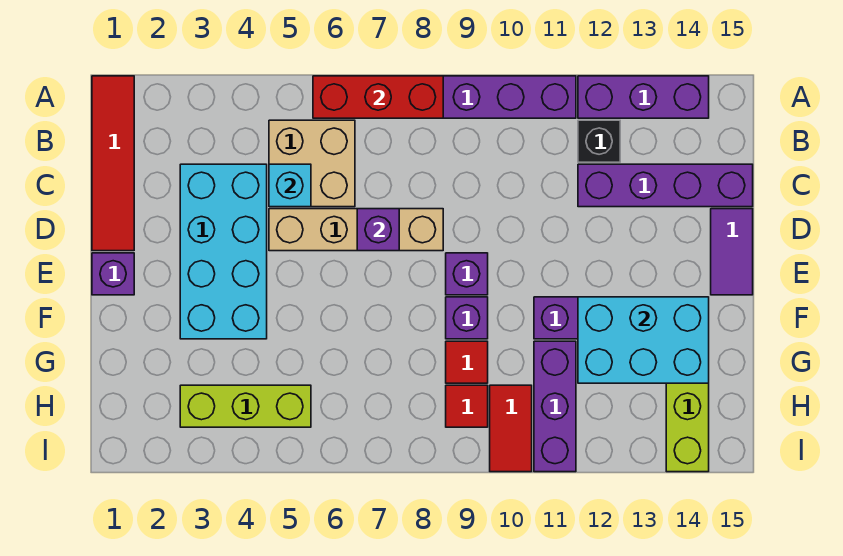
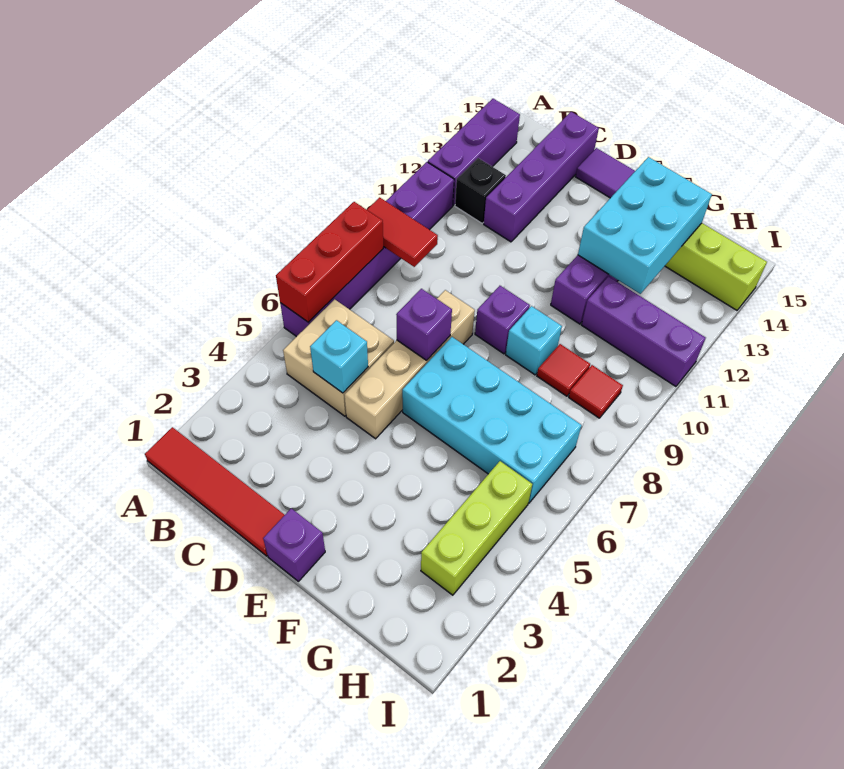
cyan 2x4 brick [180,164,267,339] -> cyan 2x4 brick moved to [402,337,581,503]
purple 1x1 brick [446,297,488,339] -> cyan 1x1 brick [506,306,562,375]
red 1x2 tile [490,385,532,472] -> red 1x2 tile moved to [367,197,438,267]

